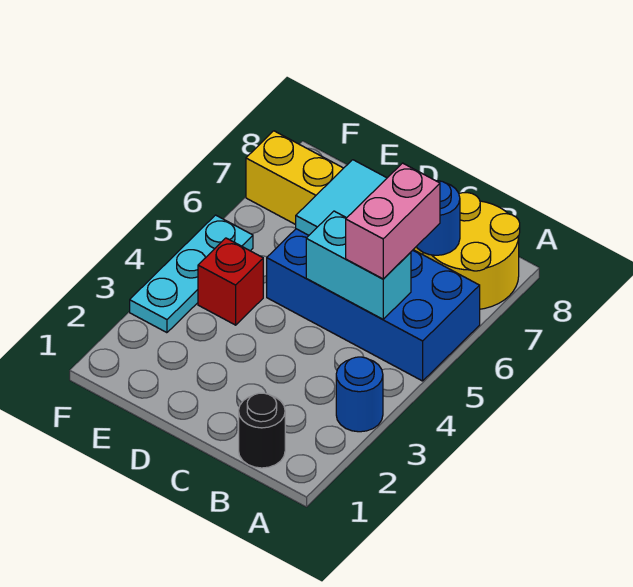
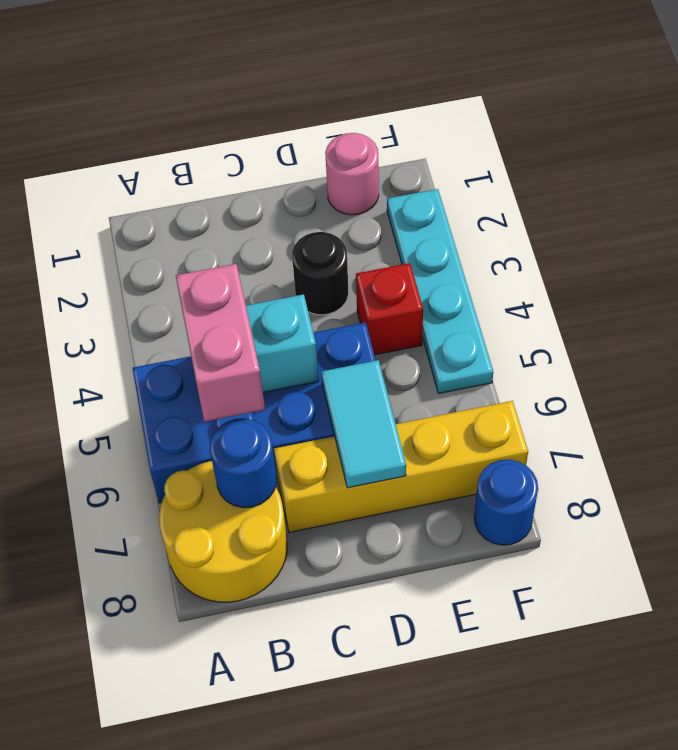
blue 1x1 round brick [336,357,383,432] -> blue 1x1 round brick moved to [474,459,538,545]
black 1x1 round brick [239,393,285,468] -> black 1x1 round brick moved to [292,232,349,315]
none -> pink 1x1 round brick [325,133,379,215]
cyan 1x3 plate [130,215,253,333] -> cyan 1x4 plate [387,189,493,393]

